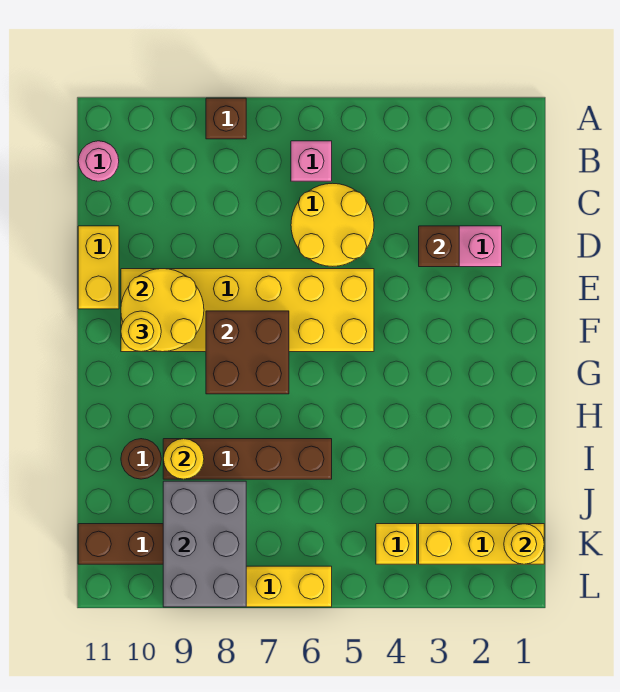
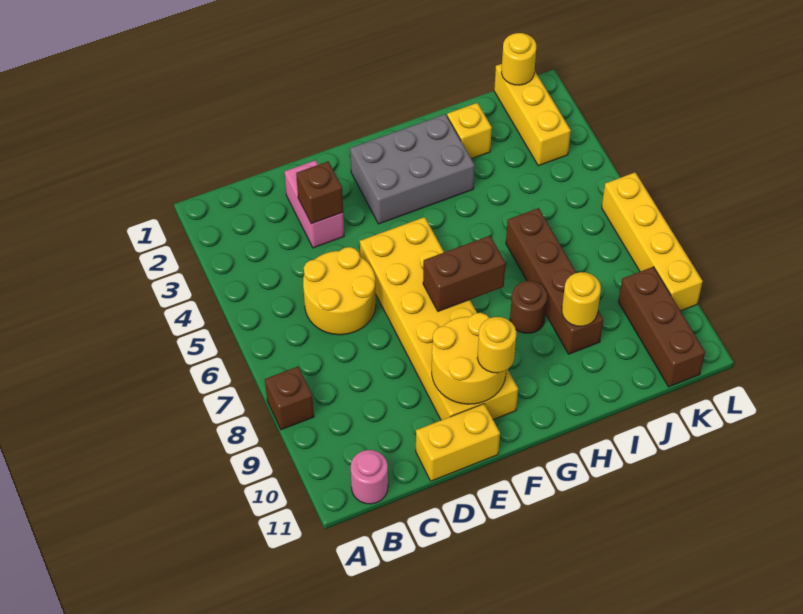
pink 1x1 brick [291,141,332,181] -> none
brown 2x2 brick [206,311,289,394] -> brown 1x2 brick [423,236,505,311]
brown 1x1 round brick [121,439,161,479] -> brown 1x1 round brick moved to [510,281,547,333]
grey 2x3 brick [163,481,246,607] -> grey 2x3 brick moved to [350,114,475,224]
yellow 1x1 brick [376,524,417,564] -> yellow 1x1 brick moved to [447,103,492,159]

